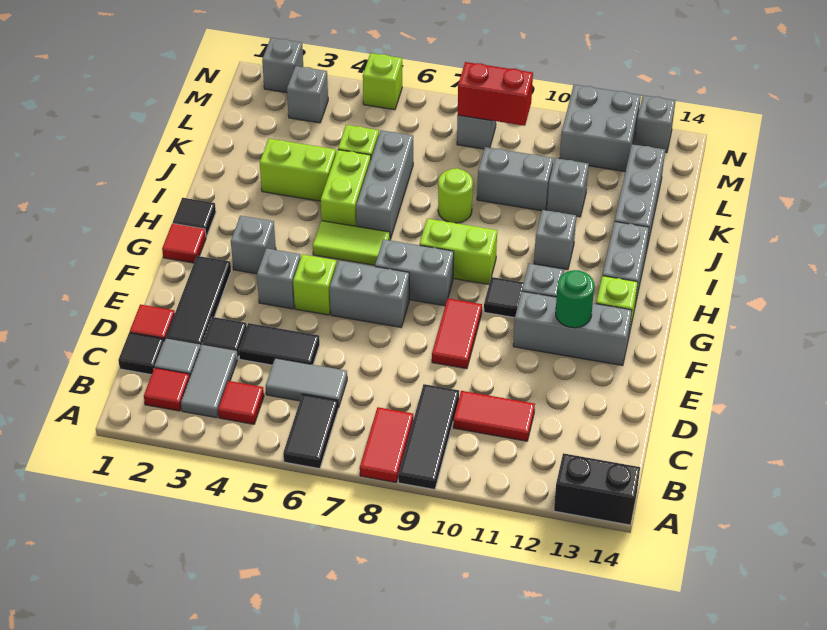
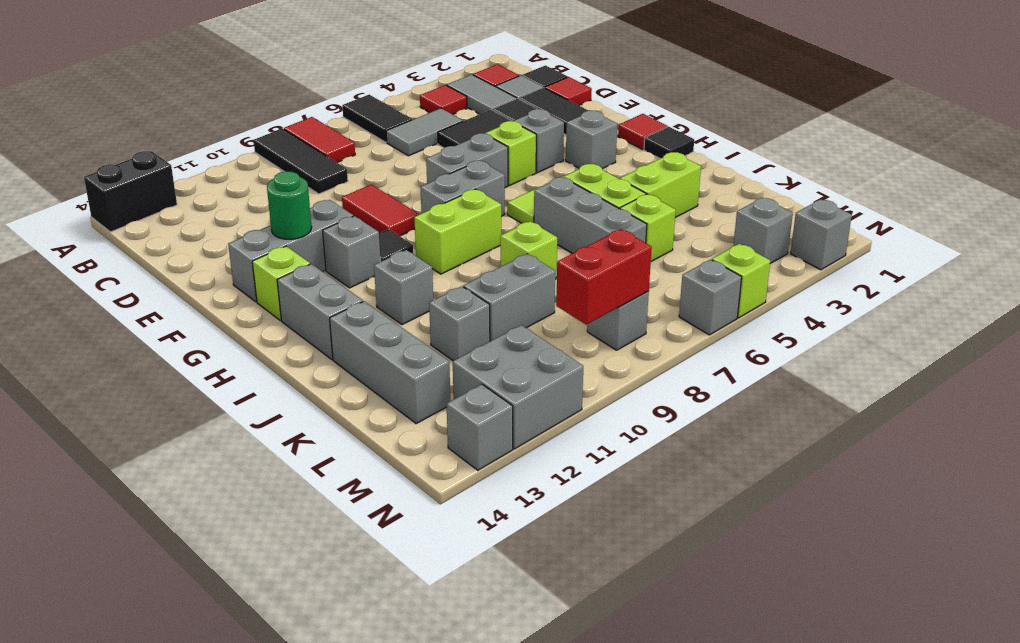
red 1x2 tile [453,391,535,441] -> none
lime 1x1 round brick [438,168,473,223] -> lime 1x1 brick [500,221,557,279]
none -> grey 1x1 brick [679,259,742,335]

